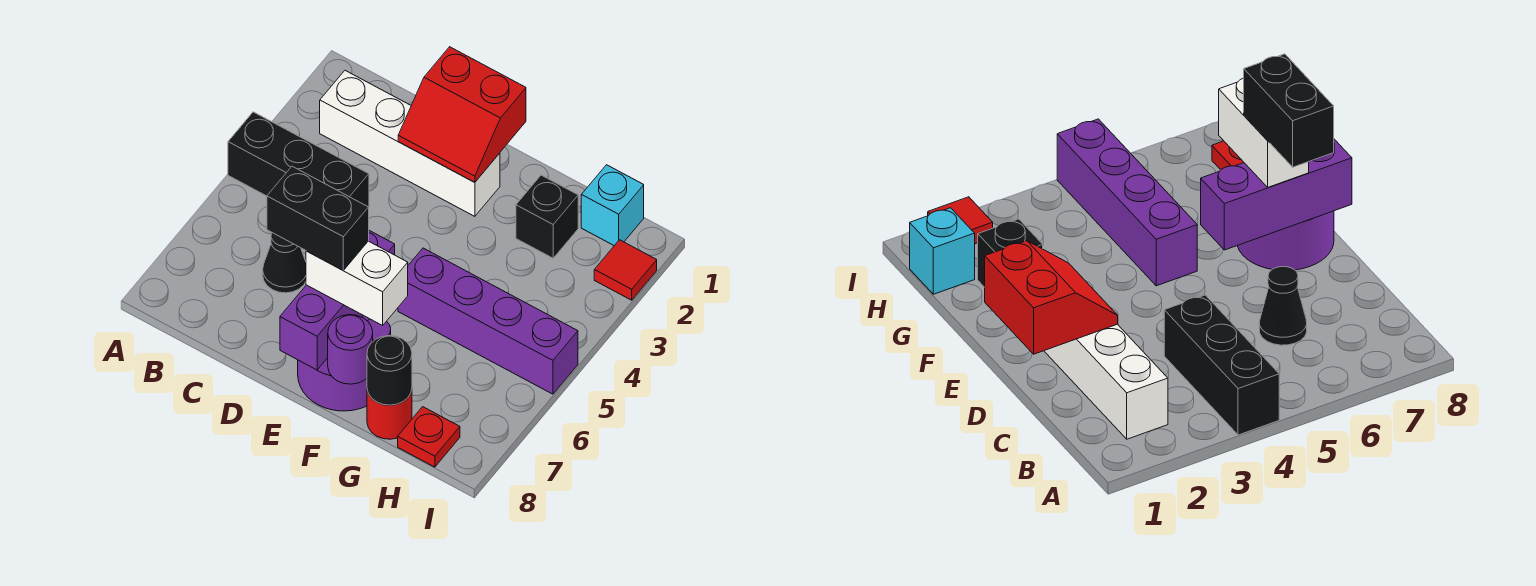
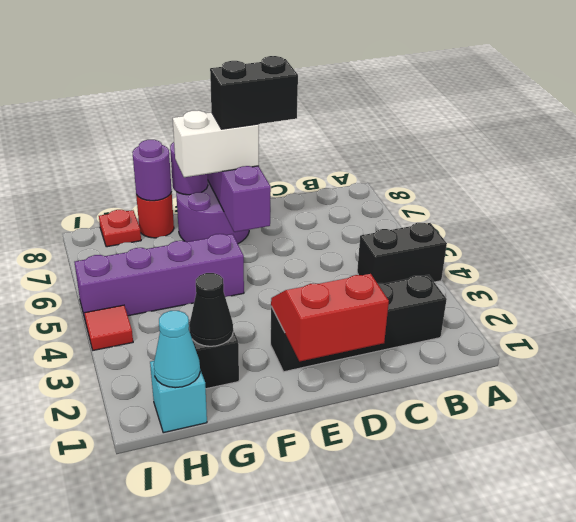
black 1x3 brick [228,112,369,207] -> black 1x2 brick [357,223,447,284]
white 1x4 brick [320,71,500,216] -> black 1x4 brick [271,275,447,372]
black 1x1 cone [263,232,306,293] -> black 1x1 cone moved to [189,273,233,346]
black 1x1 round brick [367,336,412,405] -> purple 1x1 round brick [132,140,172,201]
none -> cyan 1x1 cone [154,311,200,388]
red 1x1 tile [594,240,657,300] -> red 1x1 tile moved to [84,305,133,350]

